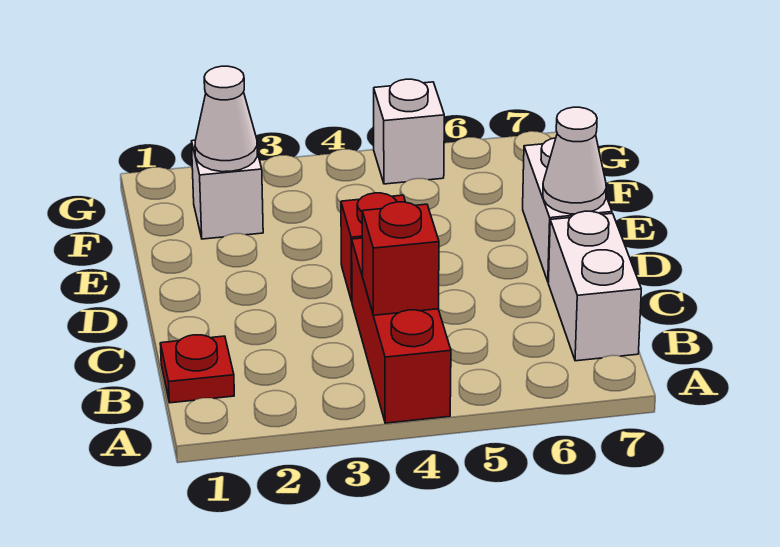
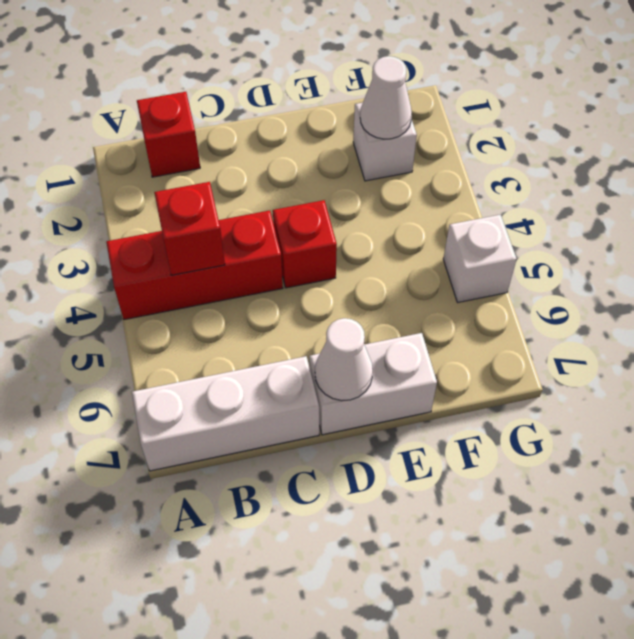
red 1x1 plate [160,335,234,403] -> red 1x1 brick [137,92,200,177]
white 1x2 brick [548,211,641,361] -> white 1x3 brick [132,356,319,471]

